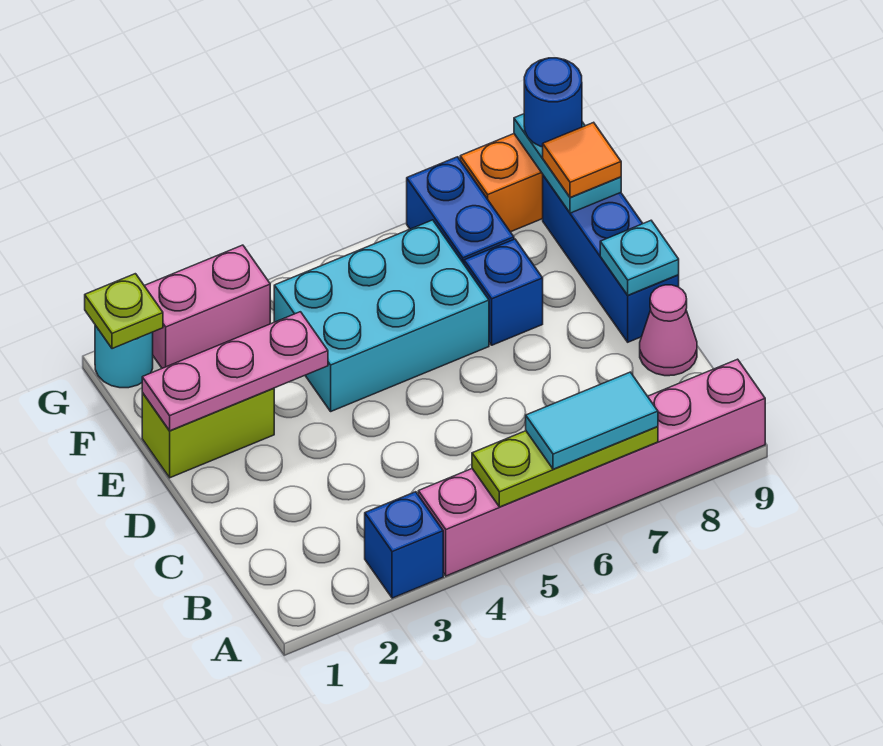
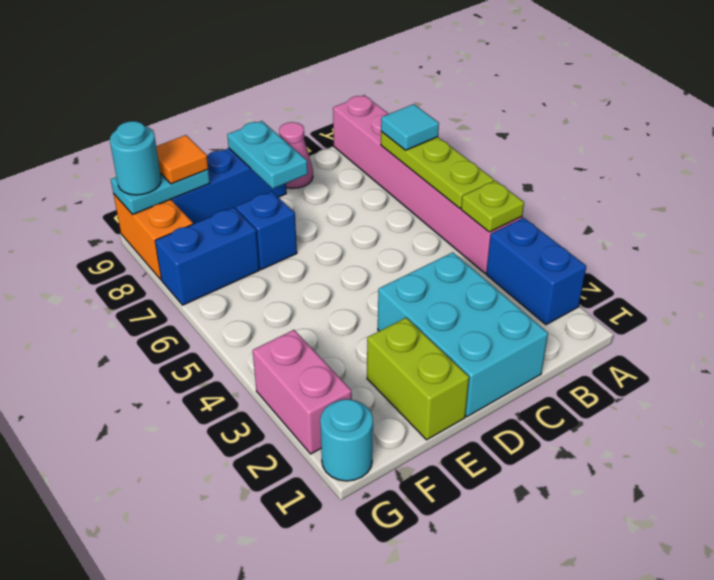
blue 1x1 brick [365,492,443,598] -> blue 1x2 brick [486,218,586,325]
cyan 1x2 tile [526,372,658,469] -> cyan 1x1 tile [381,104,439,150]
cyan 1x1 plate [600,221,679,295] -> cyan 1x2 plate [227,121,308,189]
pink 1x3 plate [142,312,328,431] -> none
cyan 2x3 brick [274,220,489,411] -> cyan 2x3 brick moved to [378,252,548,417]
lime 1x1 plate [85,274,163,349] -> lime 1x1 plate moved to [461,181,524,232]
blue 1x1 round brick [524,58,582,147] -> cyan 1x1 round brick [110,121,161,195]

